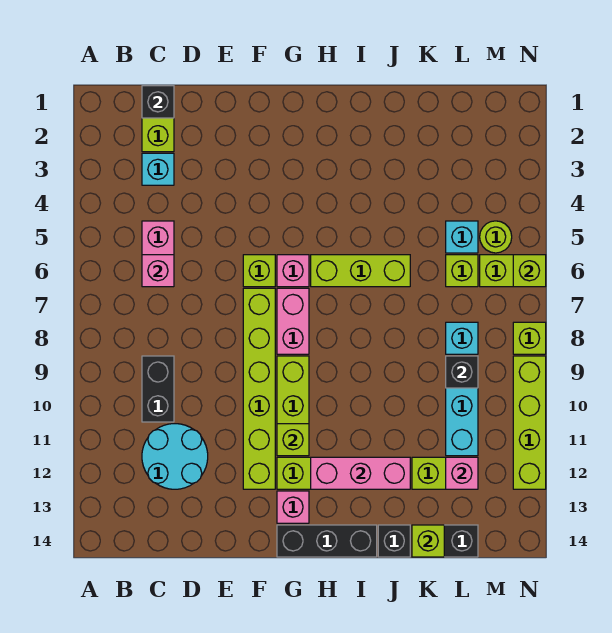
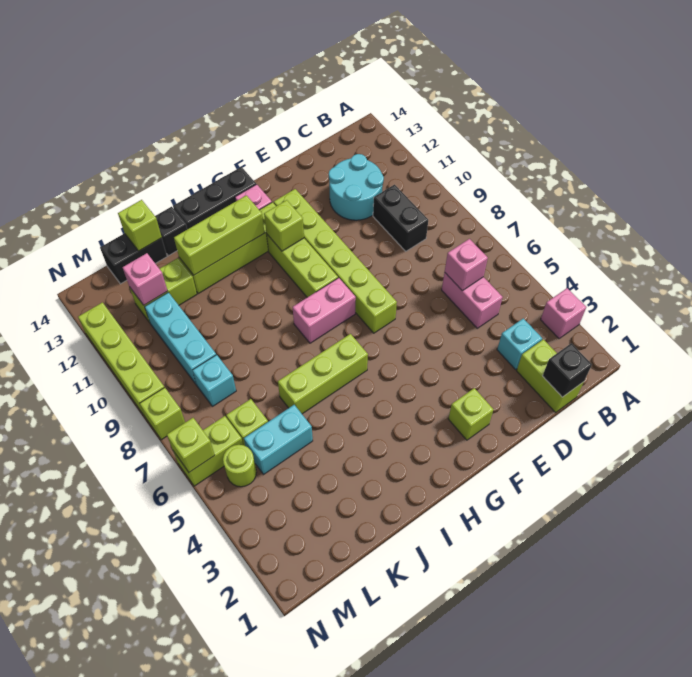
lime 1x1 brick [243,255,275,287] -> lime 1x1 brick moved to [448,388,493,440]
pink 1x1 brick [277,255,309,287] -> pink 1x1 brick moved to [541,288,586,338]
pink 1x2 brick [277,288,309,354] -> pink 1x2 brick turned to [293,278,356,343]
pink 1x3 brick [311,457,410,489] -> lime 1x3 brick [174,195,264,275]
cyan 1x1 brick [446,221,478,253] -> cyan 1x2 brick [244,405,313,474]
black 1x1 brick [446,356,478,388] -> none

